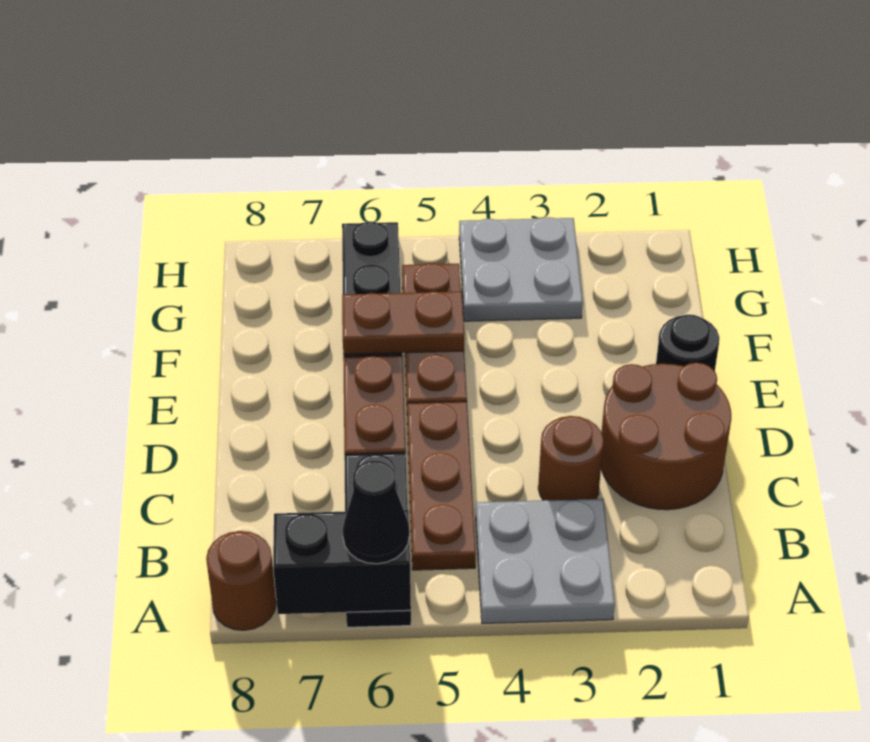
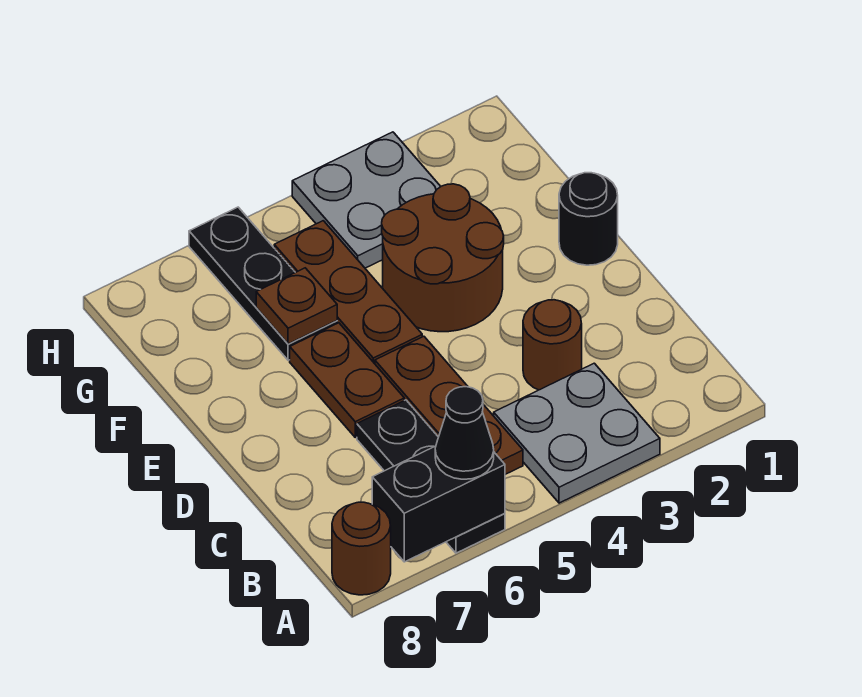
brown 2x2 round brick [601,363,731,510] -> brown 2x2 round brick moved to [382,184,504,332]
brown 1x2 plate [342,291,464,354] -> brown 1x1 plate [256,268,337,344]

